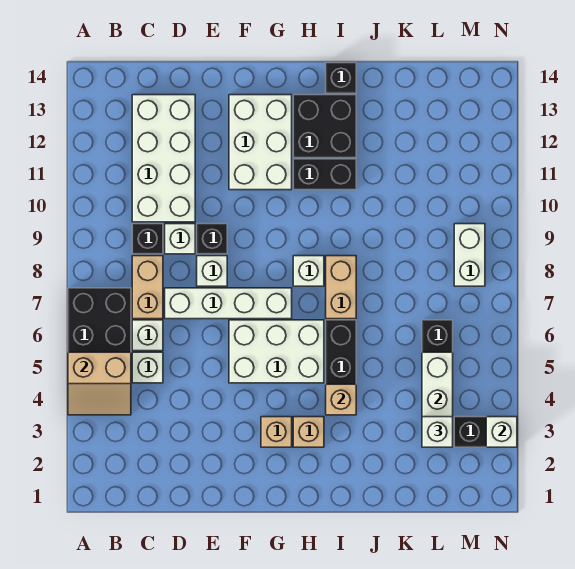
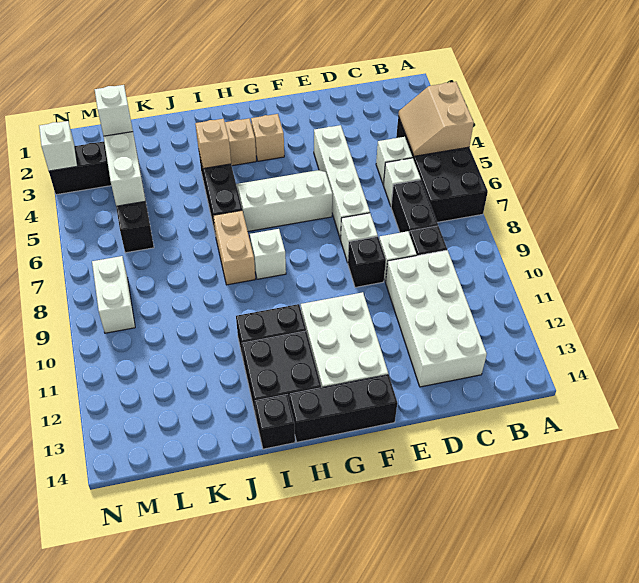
tan 2x2 slope [68,352,131,415] -> tan 2x2 slope turned to [398,82,474,156]
tan 1x2 brick [132,256,163,319] -> black 1x2 brick [391,180,438,234]
white 1x4 brick [165,288,292,319] -> white 1x4 brick turned to [314,125,370,239]
white 2x3 brick [229,320,324,383] -> white 2x3 slope [236,170,333,231]
none -> black 1x3 brick [289,375,397,442]

